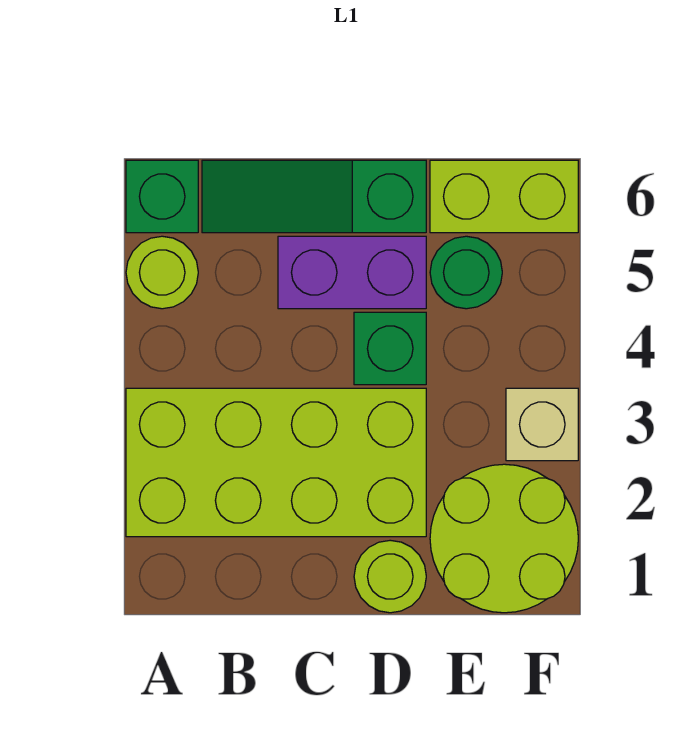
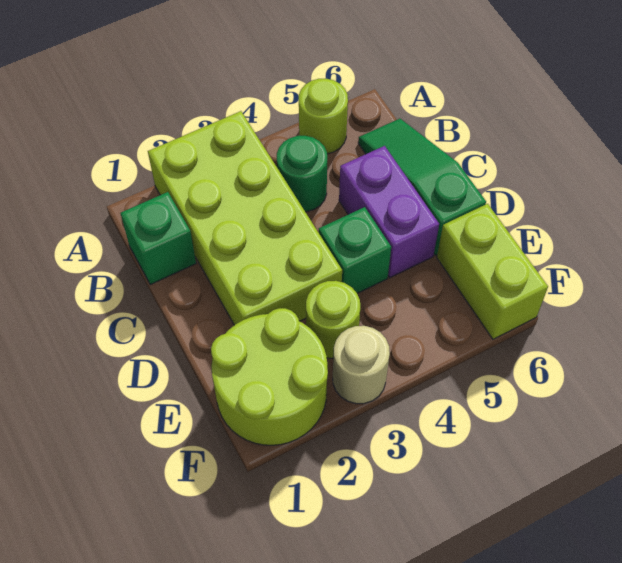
green 1x1 brick [126,160,198,233] -> green 1x1 brick moved to [121,192,196,285]
lime 1x1 round brick [354,540,426,613] -> lime 1x1 round brick moved to [306,281,360,358]
green 1x1 round brick [430,236,502,309] -> green 1x1 round brick moved to [277,136,327,212]
tan 1x1 brick [506,388,578,461] -> tan 1x1 round brick [333,326,390,404]

